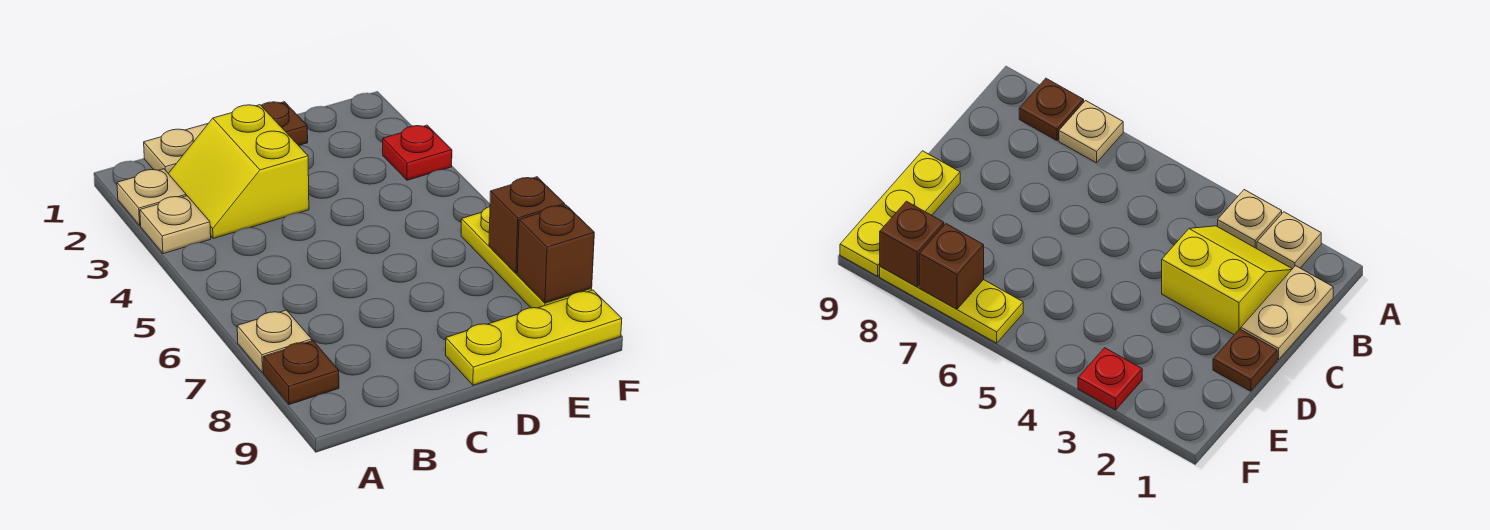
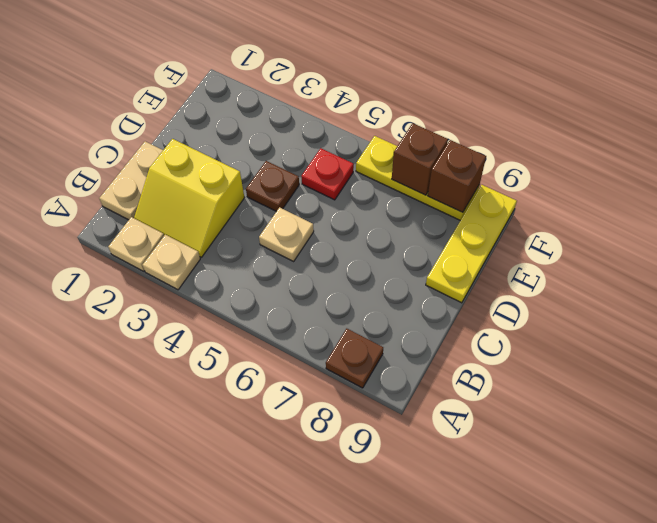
tan 1x1 plate [237,310,312,373] -> tan 1x1 plate moved to [259,207,314,261]
brown 1x1 plate [261,102,308,145] -> brown 1x1 plate moved to [246,161,299,211]
red 1x1 plate [383,125,452,180] -> red 1x1 plate moved to [301,148,354,200]

